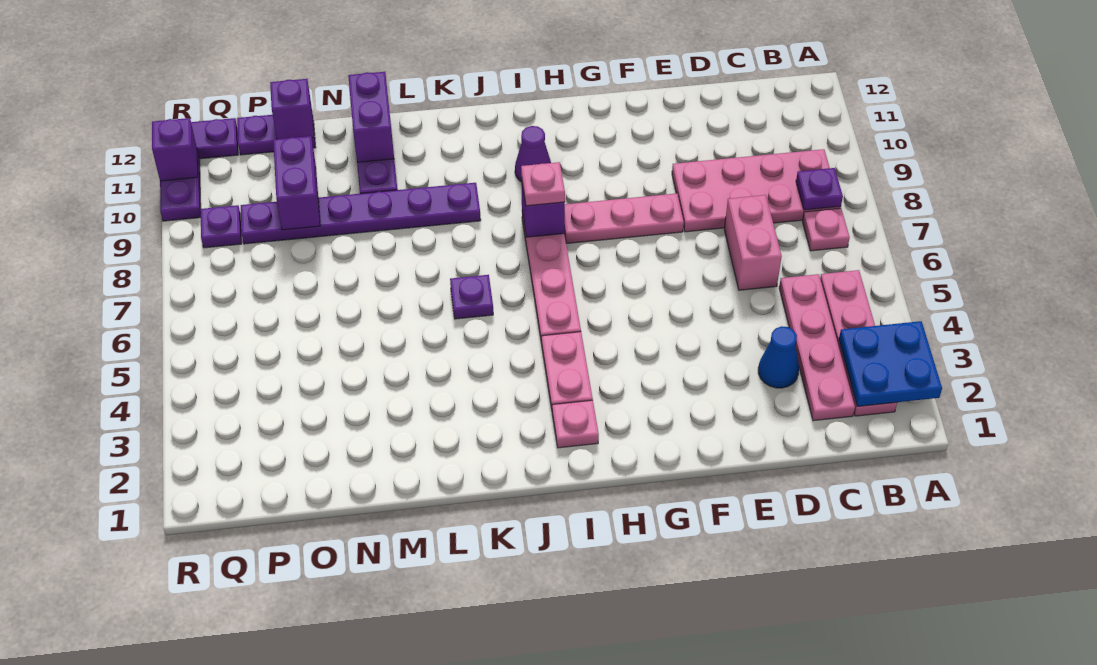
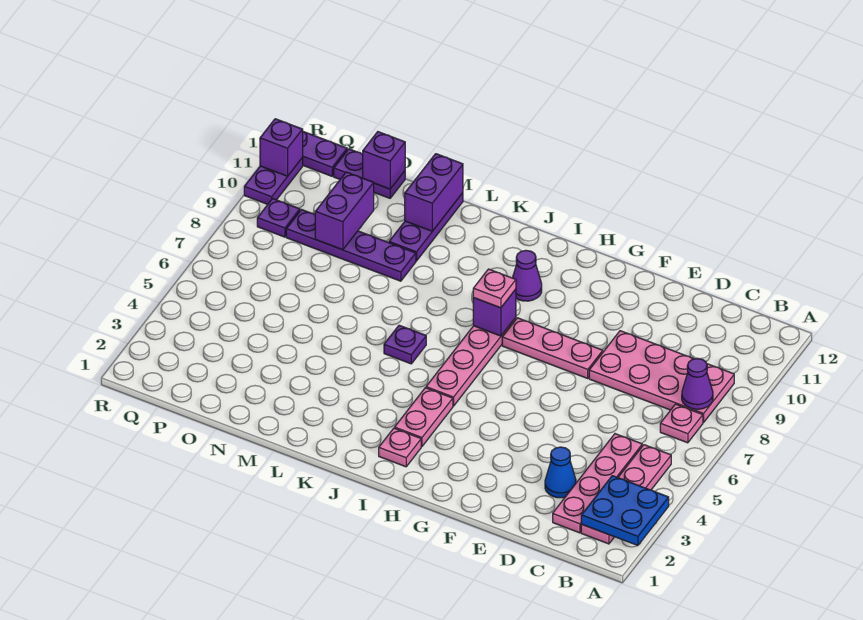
purple 1x1 plate [796,168,843,210] -> purple 1x1 cone [682,359,713,409]
pink 1x2 brick [724,195,782,290] -> none
purple 1x6 plate [241,183,481,244] -> purple 1x4 plate [286,210,416,281]

